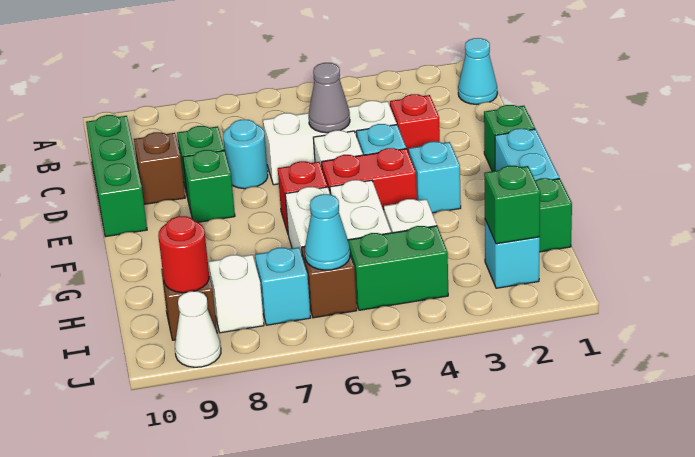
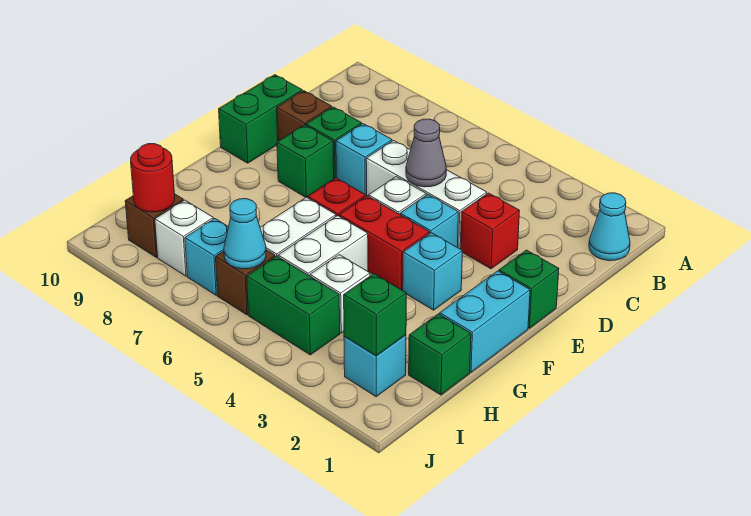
green 1x3 brick [86,115,147,237] -> green 1x2 brick [219,75,302,163]
cyan 1x1 round brick [223,120,268,189] -> cyan 1x1 brick [336,124,392,196]
white 1x1 cone [175,291,221,367] -> none

